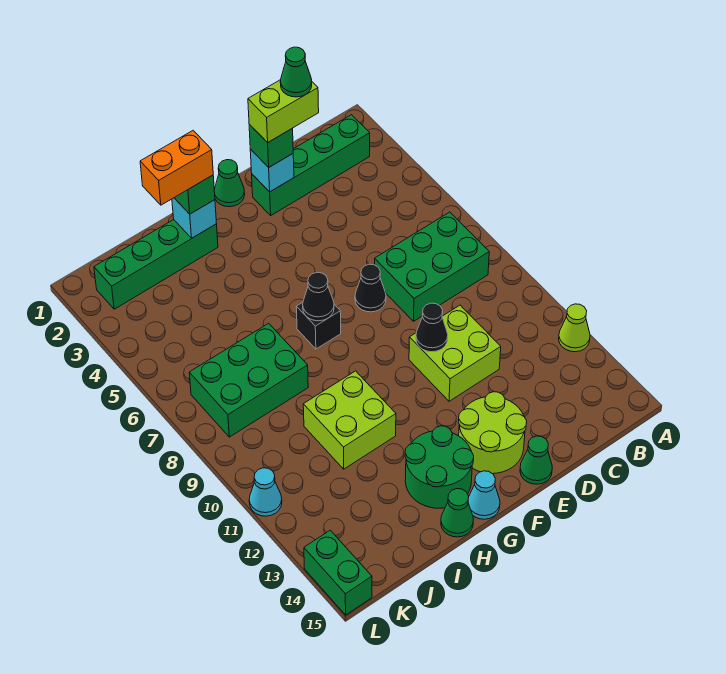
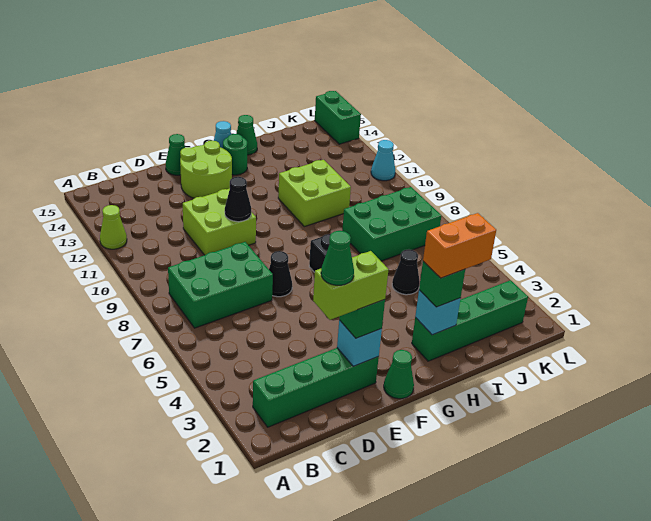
black 1x1 cone [303,272,334,321] -> black 1x1 cone moved to [392,249,420,295]
green 2x2 round brick [405,426,474,508] -> green 1x1 round brick [223,134,247,175]

